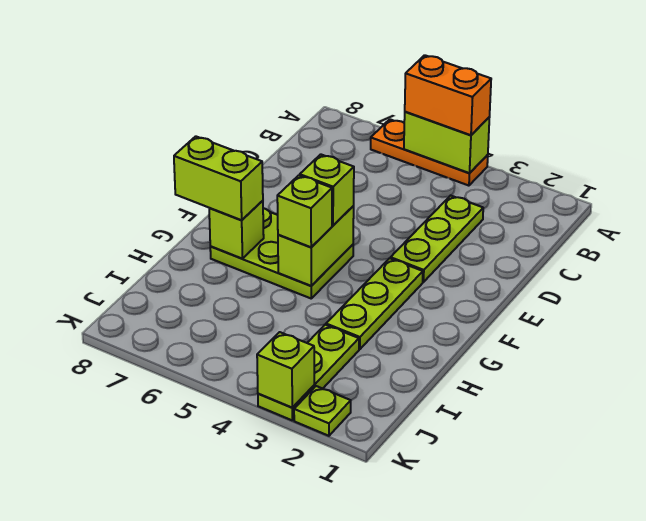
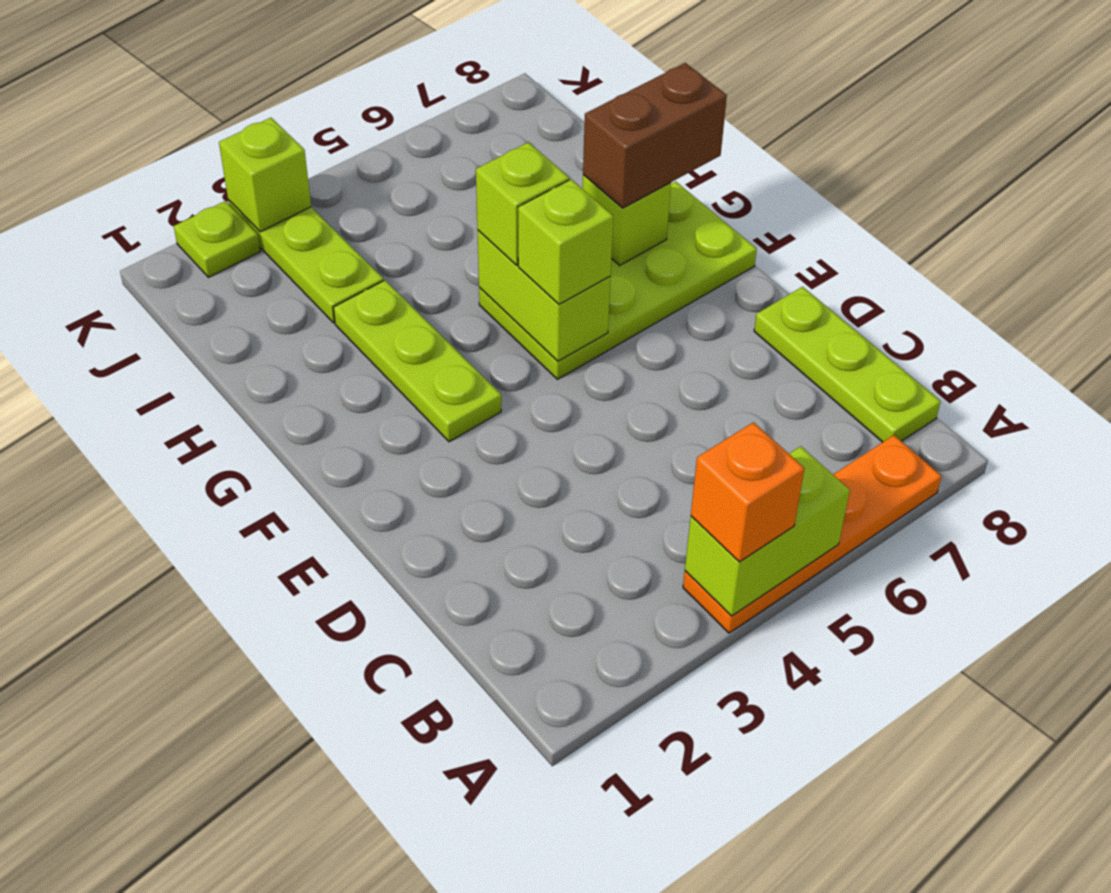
orange 1x3 plate [371,119,488,186] -> orange 1x4 plate [683,435,942,633]
orange 1x2 brick [405,55,491,135] -> orange 1x1 brick [691,422,804,562]
lime 1x3 plate [391,195,483,282] -> lime 1x3 plate moved to [754,287,941,442]
lime 2x3 plate [210,208,353,298] -> lime 2x4 plate [479,182,757,379]
lime 1x2 brick [174,136,263,220] -> brown 1x2 brick [583,63,727,208]

